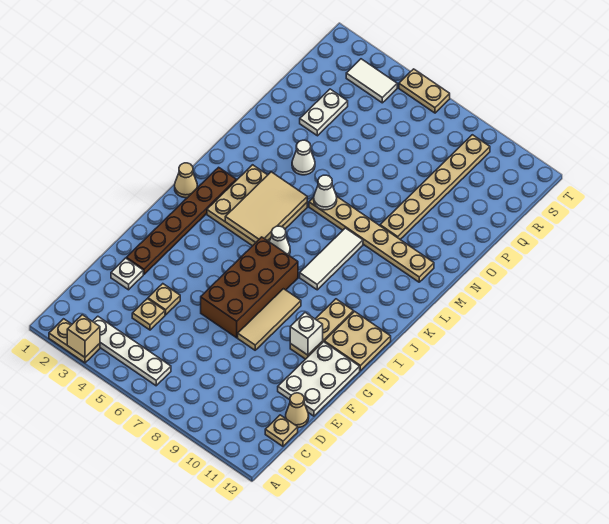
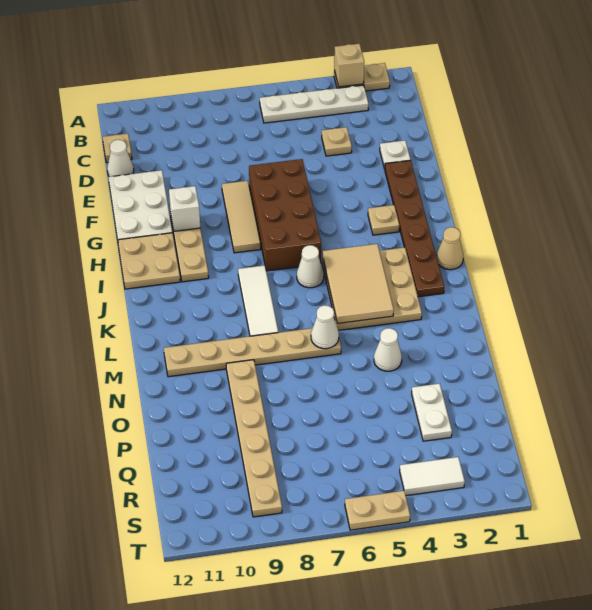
tan 1x1 cone [286,393,309,428] -> white 1x1 cone [107,140,134,177]
tan 1x1 plate [148,284,180,315] -> tan 1x1 plate moved to [368,205,399,235]

